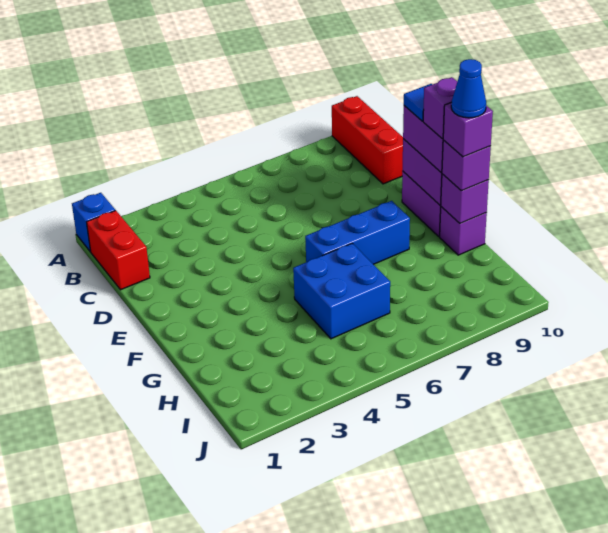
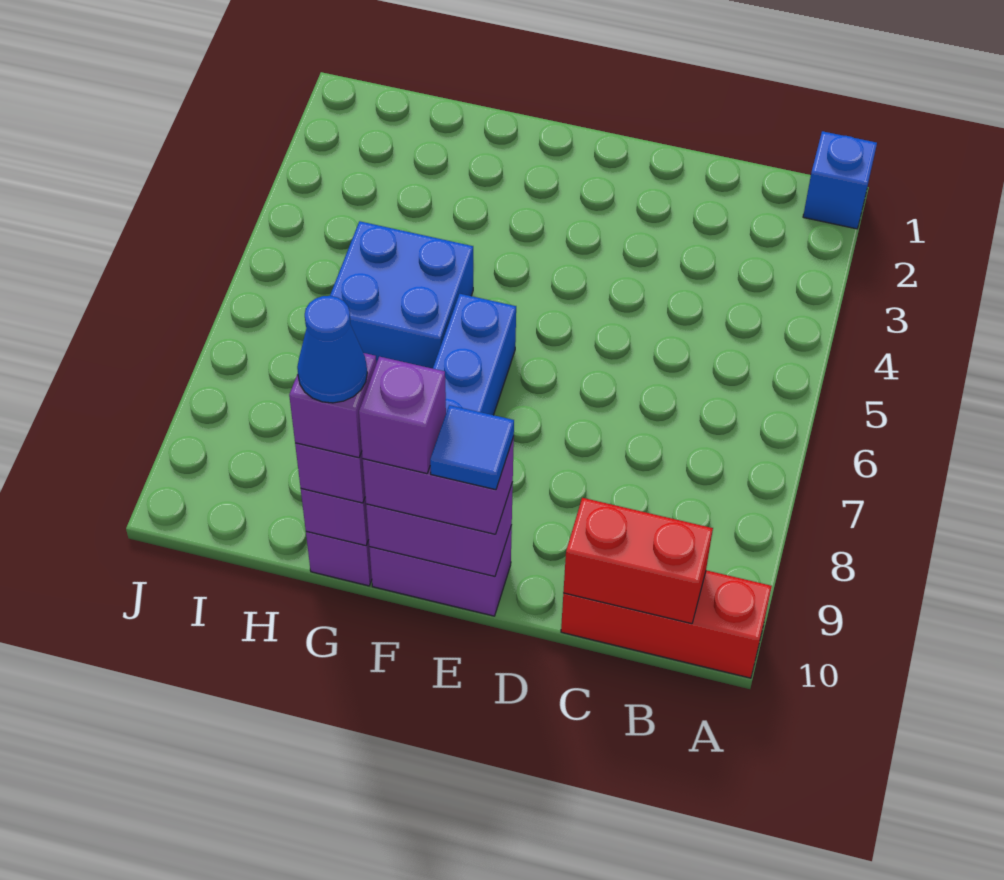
red 1x2 brick [87,210,150,290] -> red 1x2 brick moved to [563,498,713,624]

